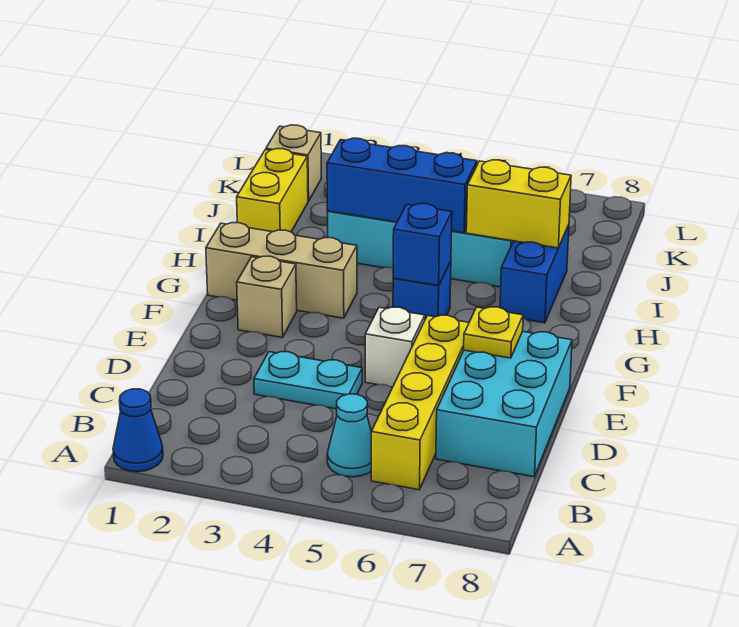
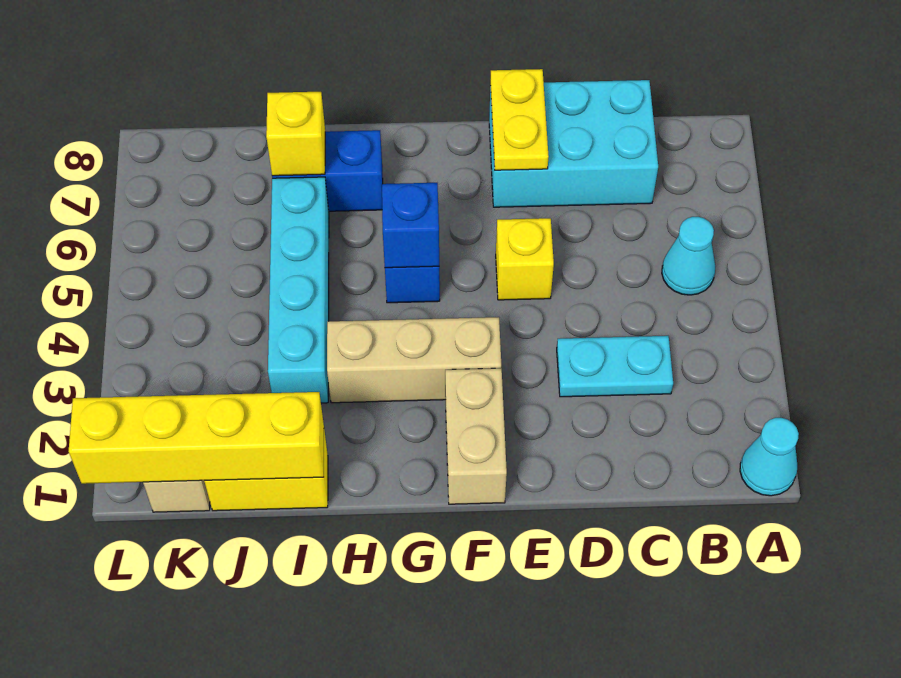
blue 1x1 cone [113,389,163,472] -> cyan 1x1 cone [740,418,799,496]
yellow 1x4 brick [371,315,469,490] -> yellow 1x4 brick moved to [69,392,324,484]
cyan 1x2 plate [254,352,362,409] -> cyan 1x2 plate turned to [557,336,673,397]
white 1x1 brick [365,307,425,387] -> yellow 1x1 brick [496,218,554,300]
yellow 1x1 plate [464,307,523,358] -> yellow 1x2 plate [490,69,549,170]
tan 1x1 brick [237,256,297,338] -> tan 1x2 brick [445,368,507,504]
tan 1x3 brick [206,223,357,318] -> tan 1x3 brick turned to [327,317,501,403]
blue 1x3 brick [327,138,477,233] -> none
yellow 1x2 brick [466,160,571,248] -> yellow 1x1 brick [266,92,325,176]

